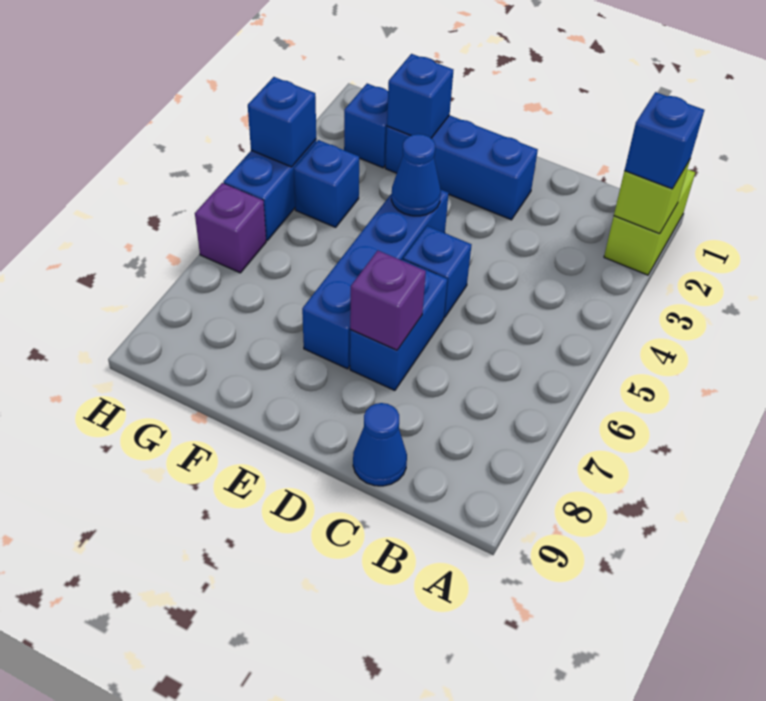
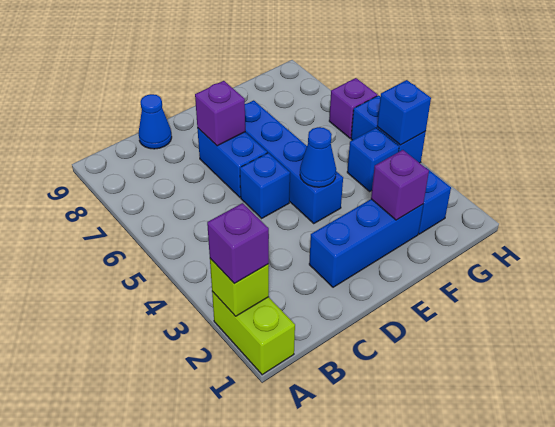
blue 1x1 brick [625,92,704,189] -> purple 1x1 brick [207,203,269,284]
blue 1x1 brick [387,54,453,138] -> purple 1x1 brick [371,150,429,220]

